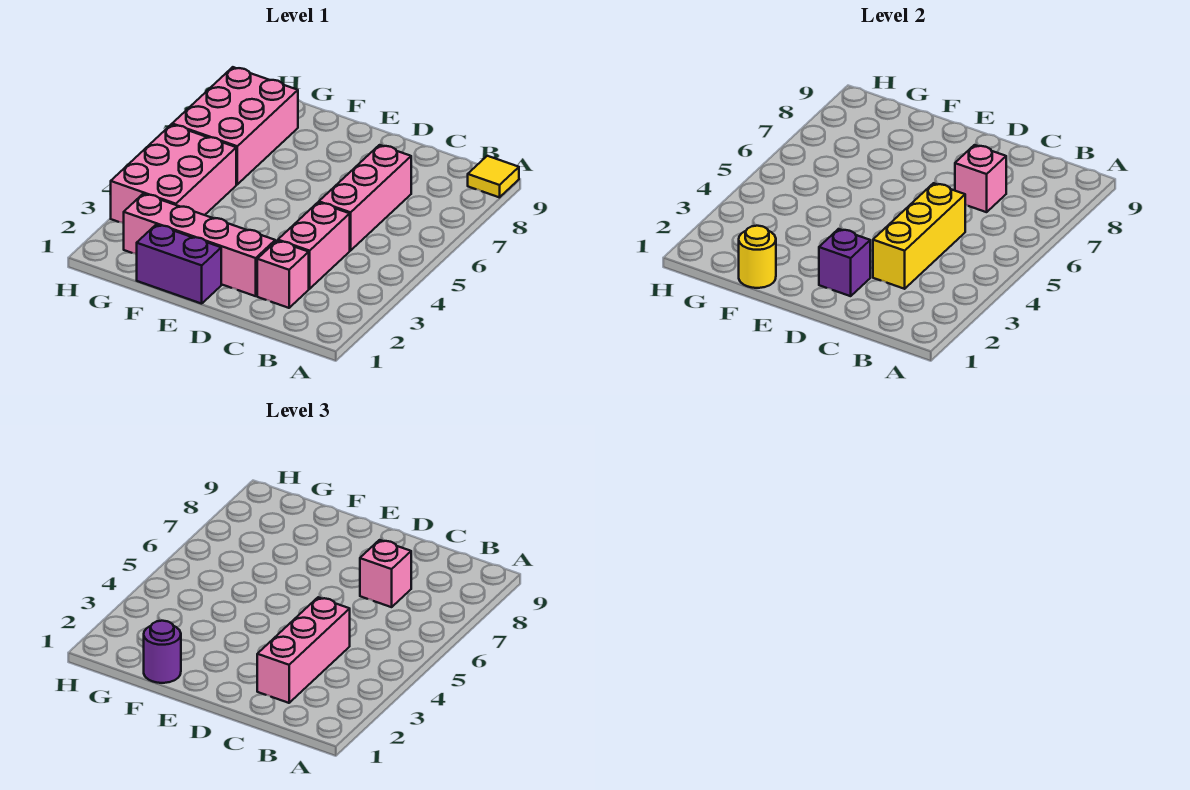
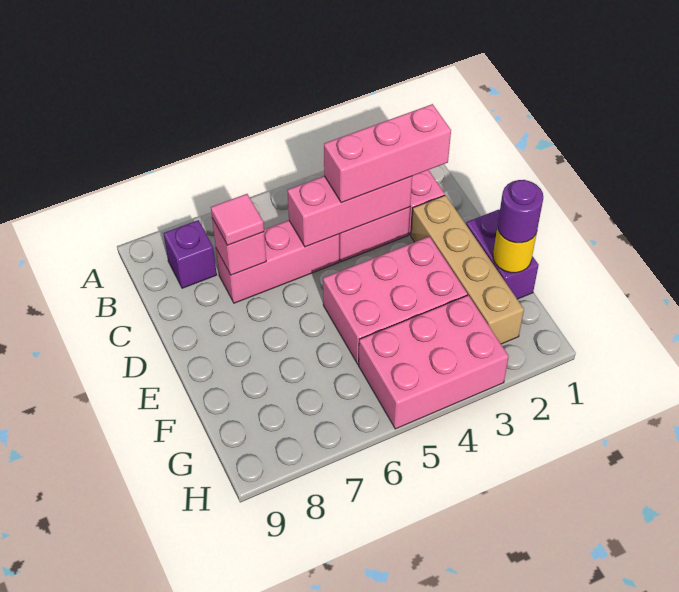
yellow 1x1 tile [468,156,519,197] -> none
yellow 1x3 brick [873,183,965,289] -> pink 1x3 brick [287,176,412,247]
pink 1x1 brick [360,540,411,607] -> pink 1x1 tile [211,194,264,245]
pink 1x4 brick [124,194,275,296] -> tan 1x4 brick [411,195,524,344]
purple 1x1 brick [819,229,870,296] -> purple 1x1 brick moved to [163,220,217,288]
pink 2x3 brick [172,67,298,184] -> pink 2x3 brick moved to [323,237,467,364]

